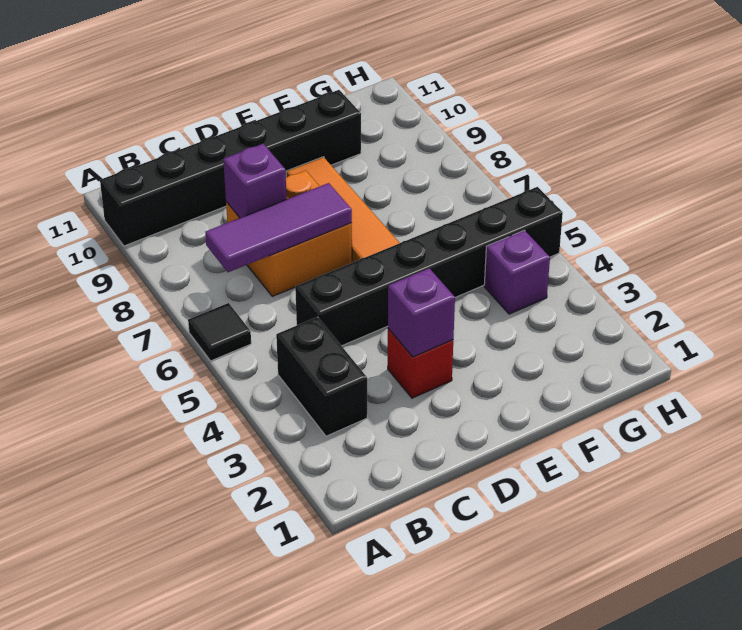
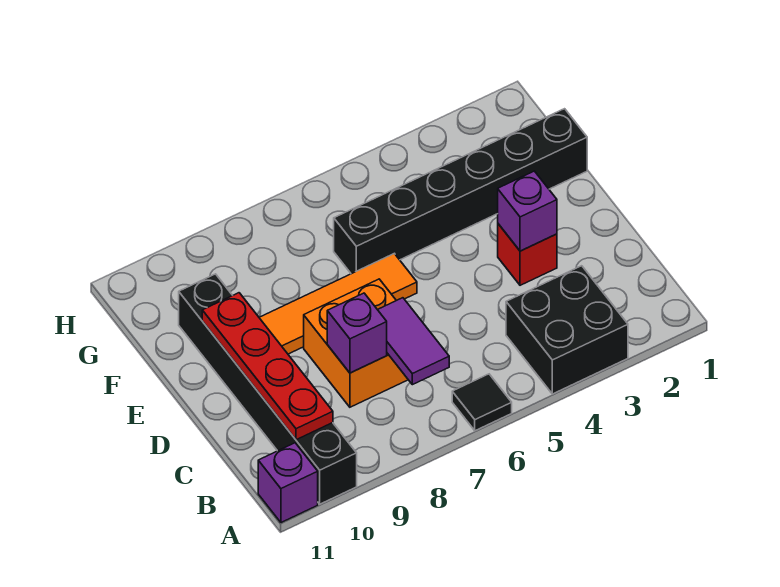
black 1x2 brick [276,317,367,436] -> black 2x2 brick [506,266,628,394]
purple 1x3 tile [205,183,352,272] -> purple 1x2 tile [378,298,449,385]
none -> red 1x4 plate [202,293,333,440]
black 1x6 brick [295,187,563,346] -> black 1x6 brick turned to [334,109,587,274]
purple 1x1 brick [484,230,550,314] -> purple 1x1 brick moved to [258,443,318,523]

